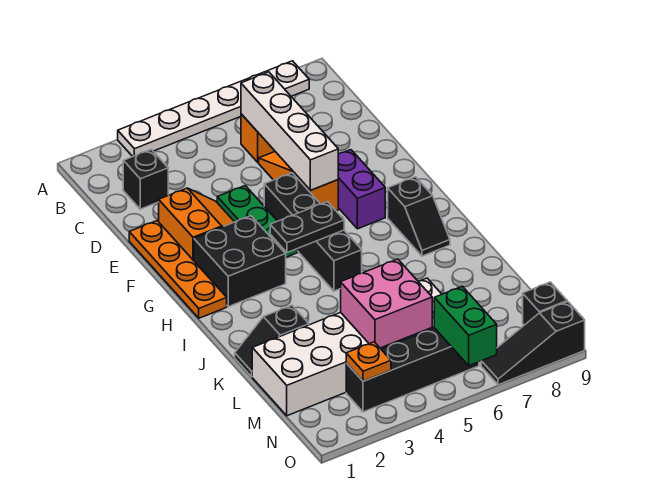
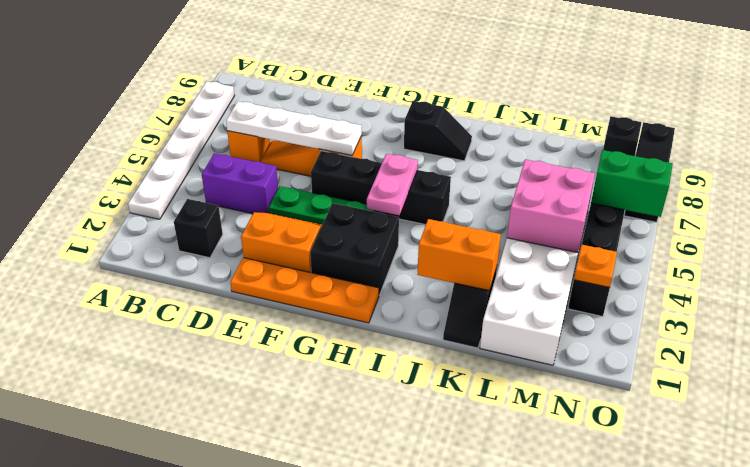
white 1x4 brick [241,72,338,190] -> white 1x4 plate [226,101,362,155]
purple 1x2 brick [338,150,385,229] -> purple 1x2 brick moved to [202,153,278,214]
black 1x2 plate [270,202,344,253] -> pink 1x2 plate [367,154,418,215]
none -> orange 1x2 brick [417,219,501,291]

